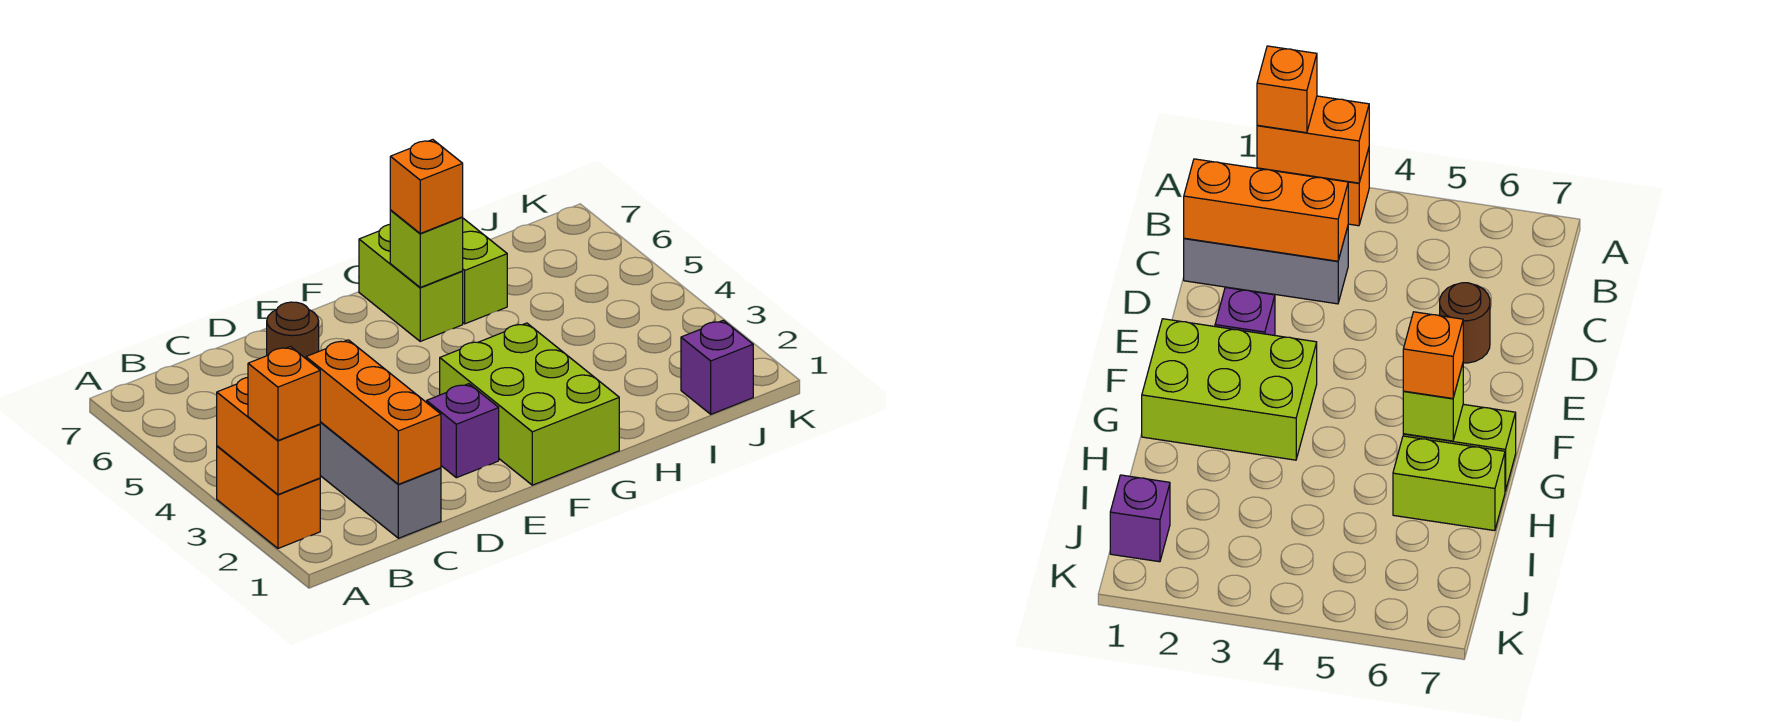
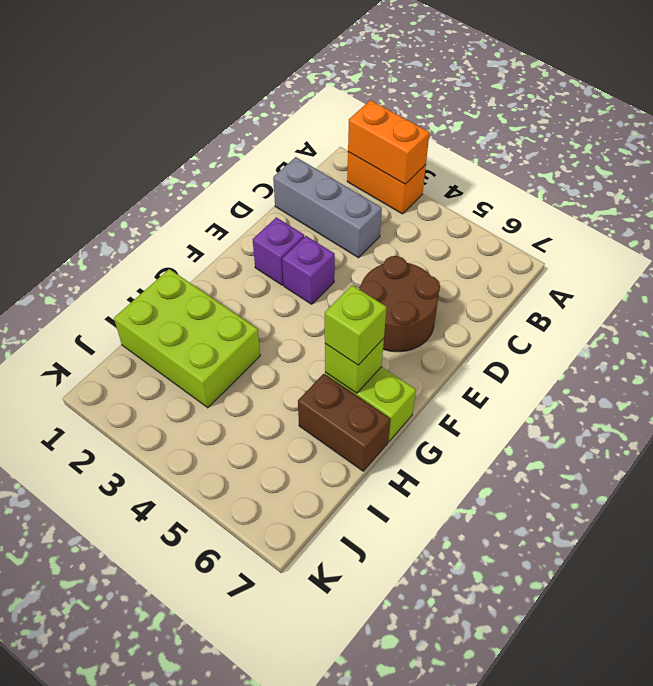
orange 1x1 brick [248,347,320,440] -> none
orange 1x3 brick [306,340,441,484] -> none
brown 1x1 round brick [267,302,319,358] -> brown 2x2 round brick [359,256,440,352]
lime 2x3 brick [440,323,619,485] -> lime 2x3 brick moved to [114,269,260,408]
orange 1x1 brick [390,140,463,233] -> lime 1x1 brick [325,285,387,365]
lime 1x2 brick [462,218,507,324] -> brown 1x2 brick [298,374,390,471]
purple 1x1 brick [681,320,753,414] -> purple 1x1 brick moved to [282,236,335,304]

